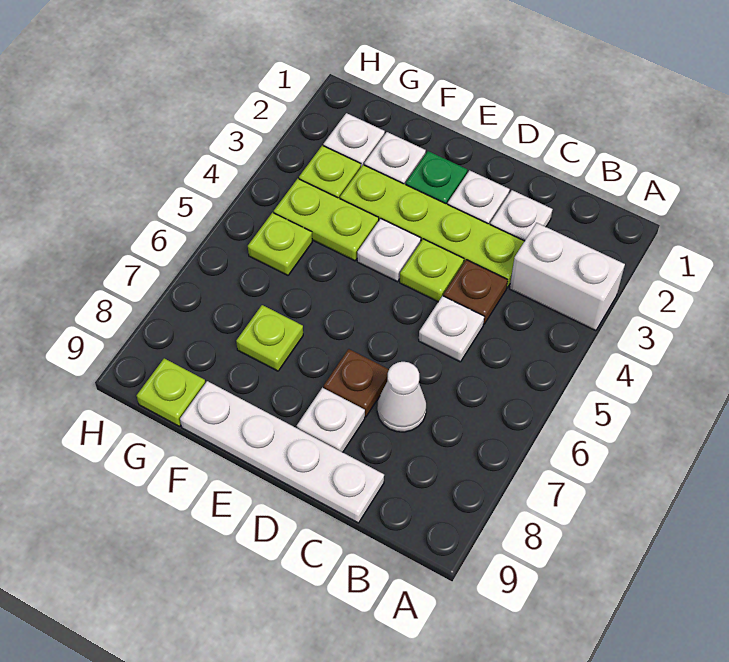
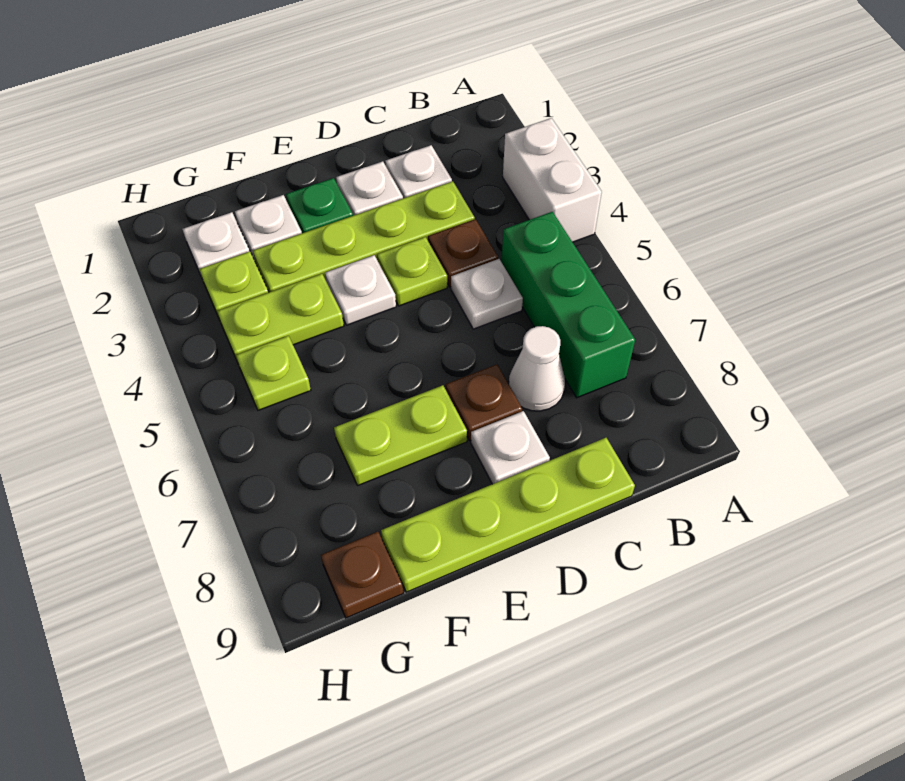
white 1x2 brick [510,223,625,331] -> white 1x2 brick turned to [503,118,602,242]
none -> green 1x3 brick [502,212,635,398]
white 1x4 plate [180,381,384,523] -> lime 1x4 plate [381,438,635,592]
lime 1x1 plate [236,305,303,371] -> lime 1x2 plate [334,385,467,485]
lime 1x1 plate [137,358,205,427] -> brown 1x1 plate [321,532,403,618]

